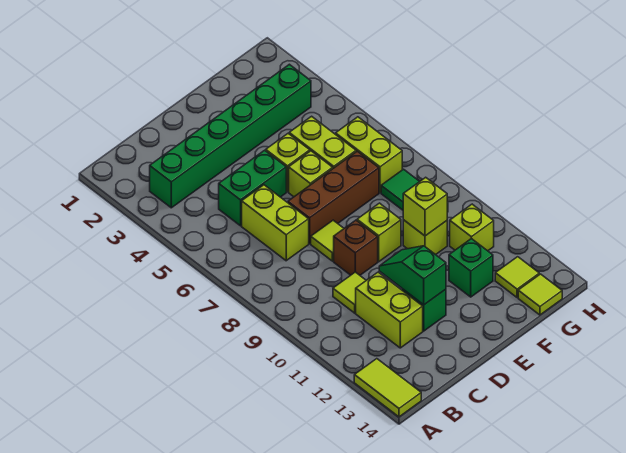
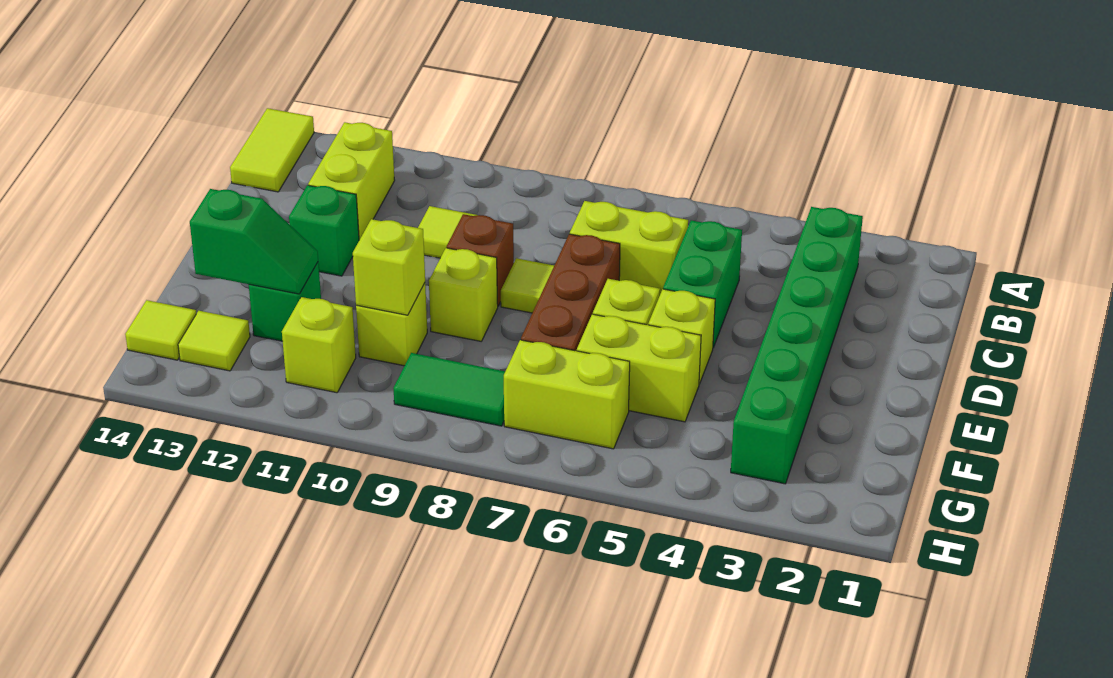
lime 1x2 tile [354,359,421,417] -> lime 1x2 tile turned to [230,108,314,192]
lime 1x2 brick [356,272,423,348] -> lime 1x2 brick turned to [308,122,395,240]
green 1x2 slope [379,246,446,305] -> green 1x2 slope moved to [190,189,318,294]

